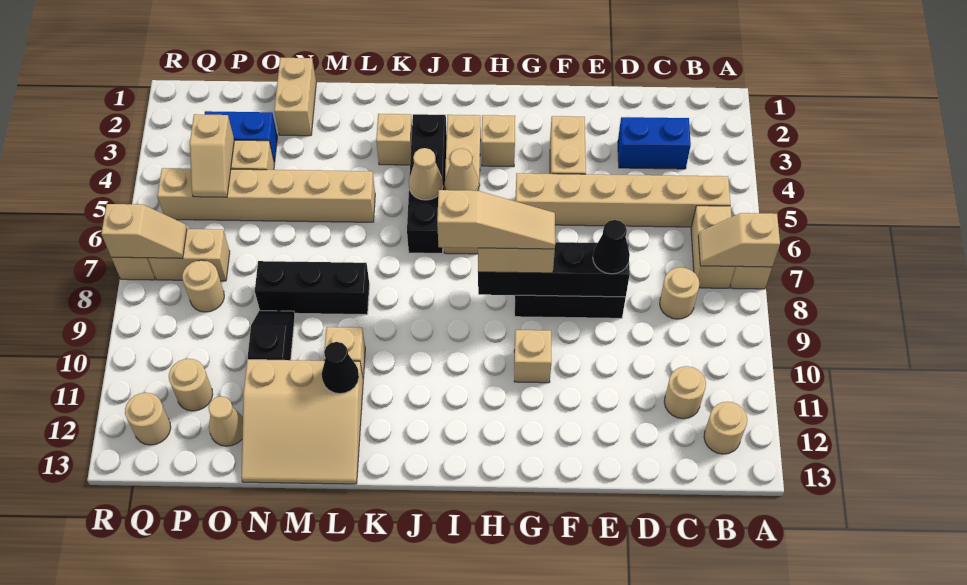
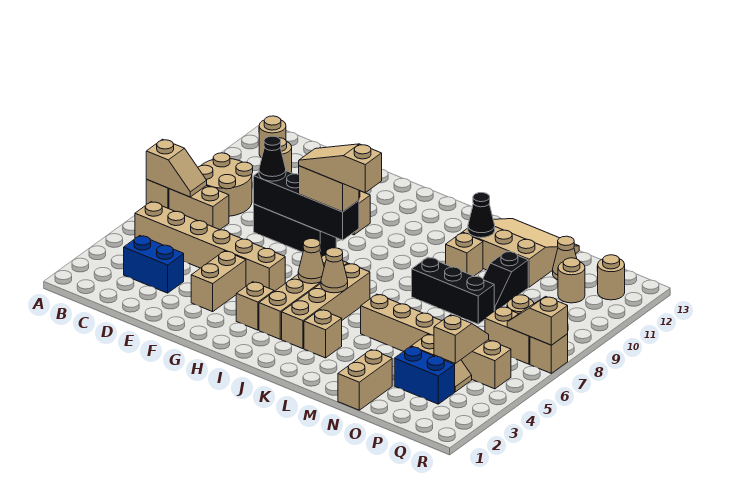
tan 1x2 brick [691,206,735,288] -> tan 1x2 brick turned to [169,186,229,230]
tan 1x1 round brick [660,267,699,319] -> tan 2x2 round brick [198,153,253,216]
black 1x4 brick [407,114,447,253] -> tan 1x4 brick [282,263,370,349]

